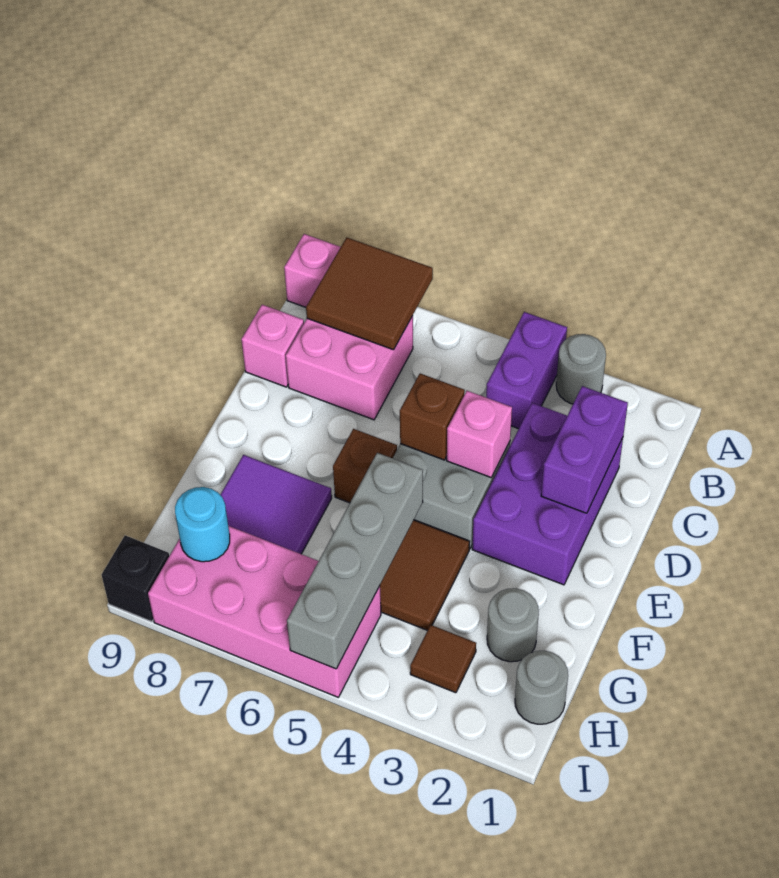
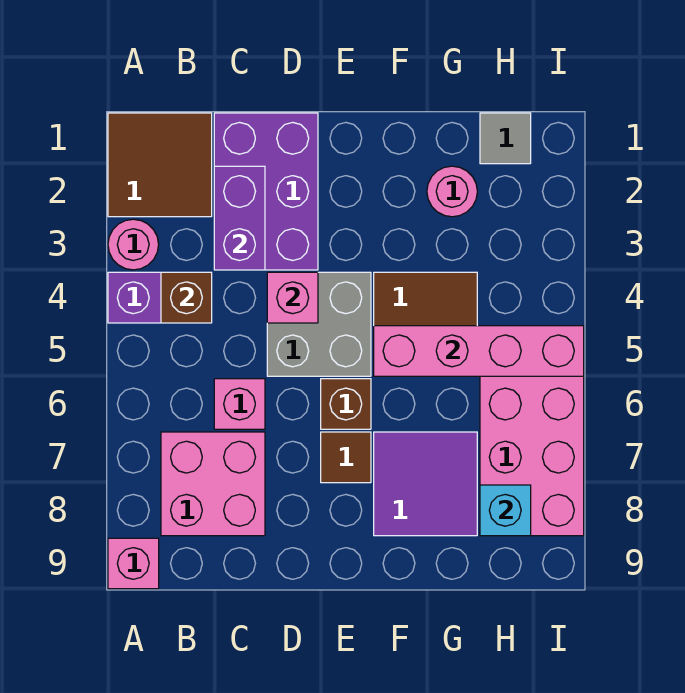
grey 1x1 round brick [556,334,606,404] -> pink 1x1 round brick [108,219,159,270]
brown 2x2 tile [306,237,433,350] -> brown 2x2 tile moved to [108,113,212,217]
purple 2x3 brick [472,403,623,585] -> purple 2x3 brick turned to [214,113,318,270]
purple 1x2 brick [541,386,628,513] -> purple 1x2 brick turned to [214,166,265,270]
pink 1x1 brick [241,305,304,387] -> pink 1x1 brick moved to [214,379,265,429]
brown 1x1 brick [400,374,465,460] -> brown 1x1 brick moved to [161,272,212,323]
grey 1x4 brick [287,453,423,669] -> pink 1x4 brick [374,326,584,376]
grey 1x1 round brick [487,588,539,662] -> pink 1x1 round brick [427,166,477,217]
grey 1x1 round brick [515,651,568,724] -> grey 1x1 tile [480,113,531,164]
brown 1x1 tile [410,625,476,693] -> brown 1x1 tile moved to [321,432,371,483]
cyan 1x1 round brick [175,487,230,562] -> cyan 1x1 brick [480,485,531,536]
black 1x1 brick [102,535,169,622] -> none

